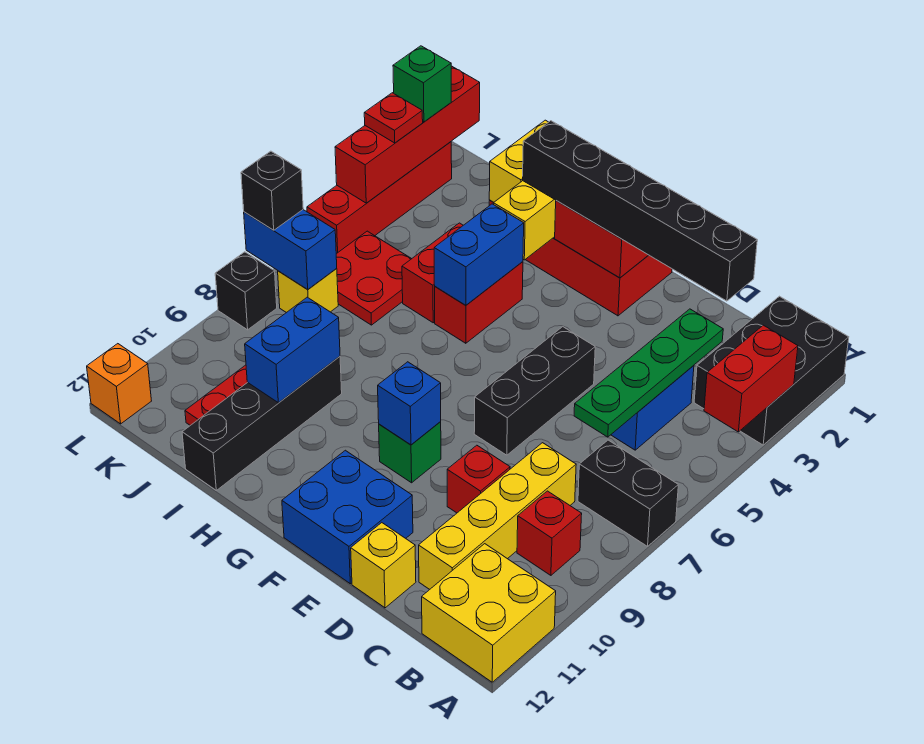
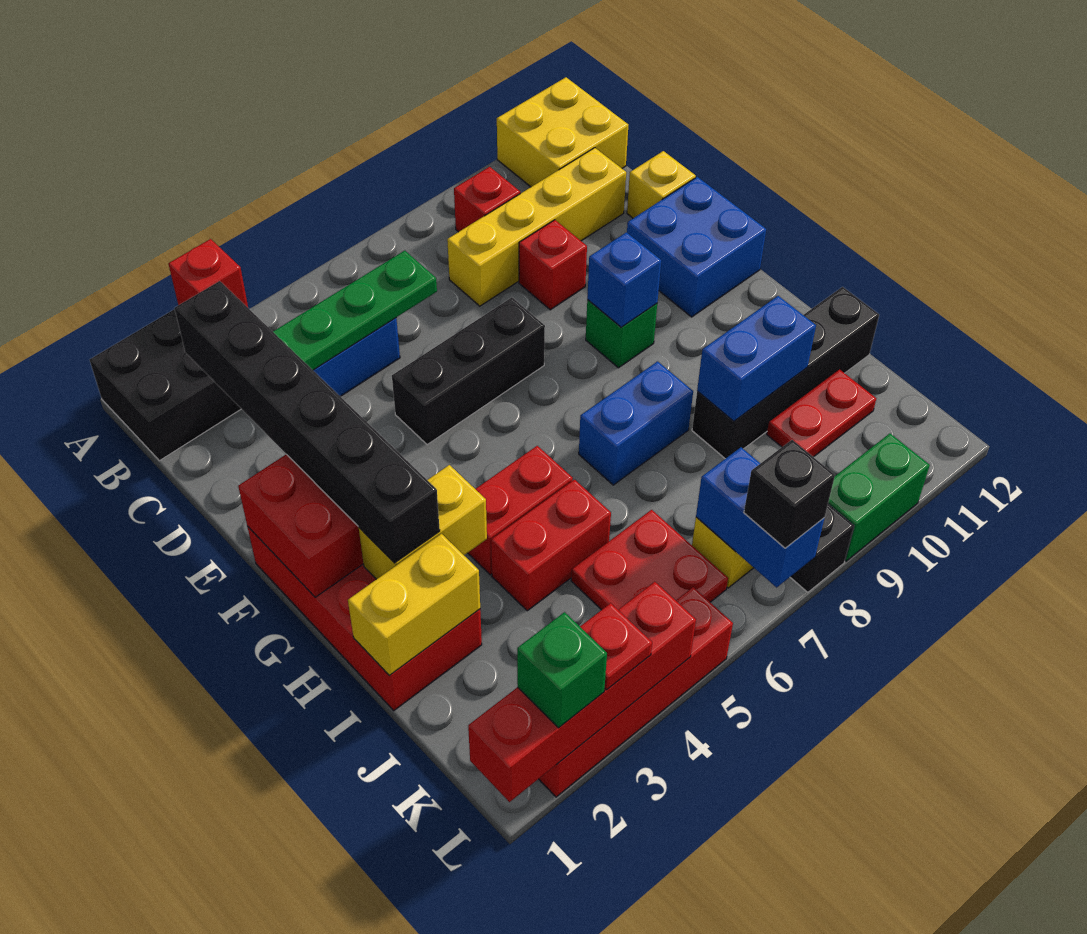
red 1x2 brick [704,325,798,432] -> red 1x1 brick [168,239,248,307]
black 1x2 brick [578,440,678,546] -> none
blue 1x2 brick [434,204,524,305] -> blue 1x2 brick moved to [579,361,693,485]
none -> green 1x2 brick [828,434,930,561]
orange 1x1 brick [87,344,151,424] -> none

